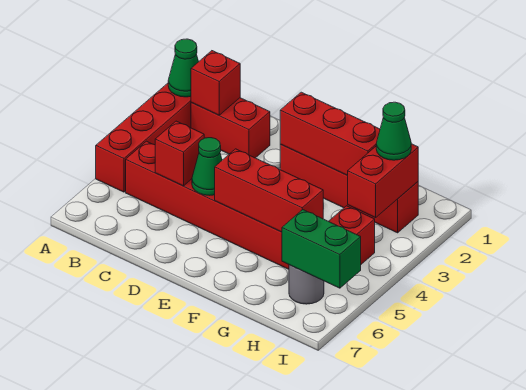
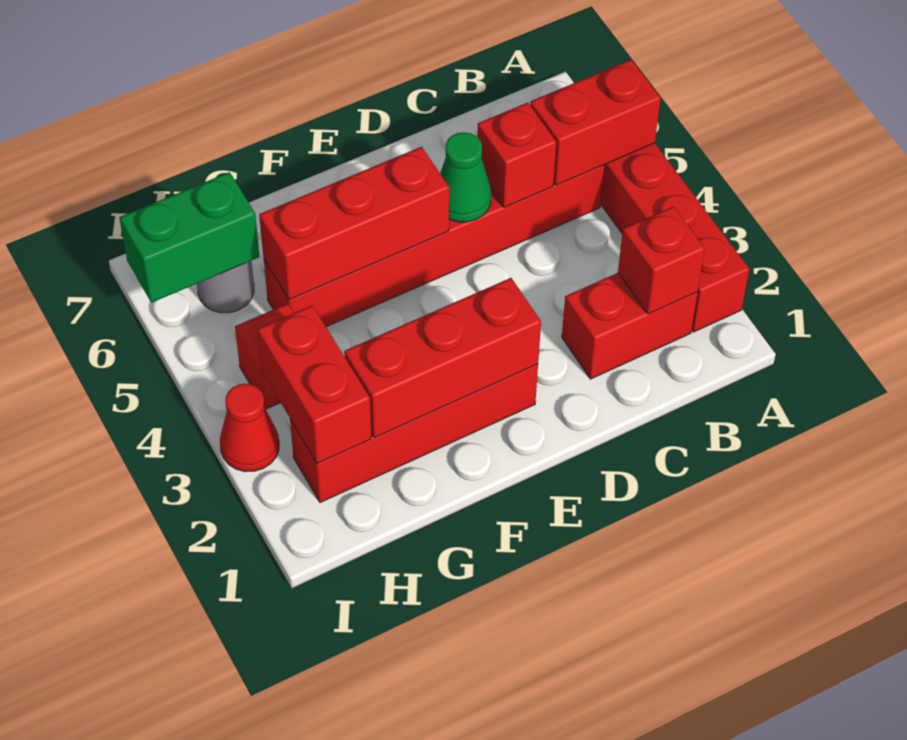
green 1x1 cone [168,39,199,97] -> none
none -> red 1x2 brick [530,60,661,185]
green 1x1 cone [376,102,411,160] -> none
none -> red 1x1 cone [220,384,279,472]

